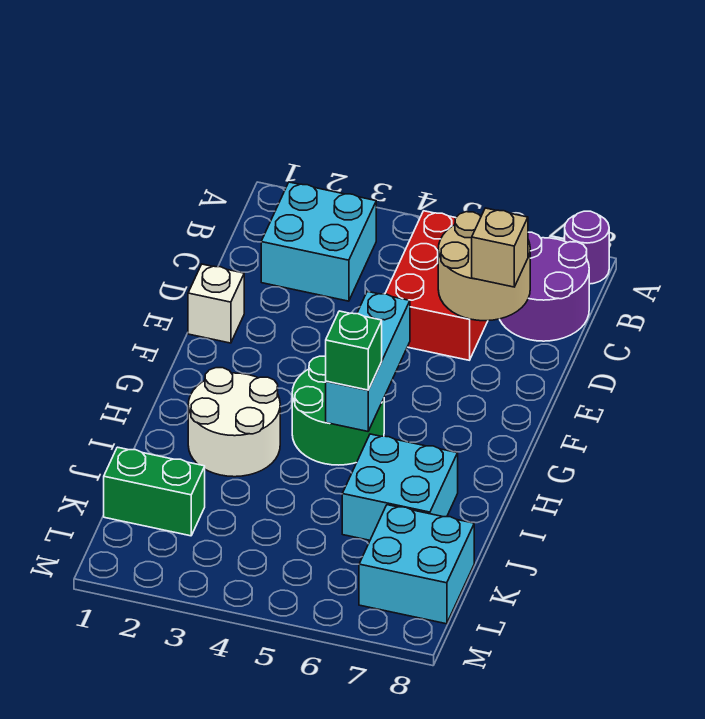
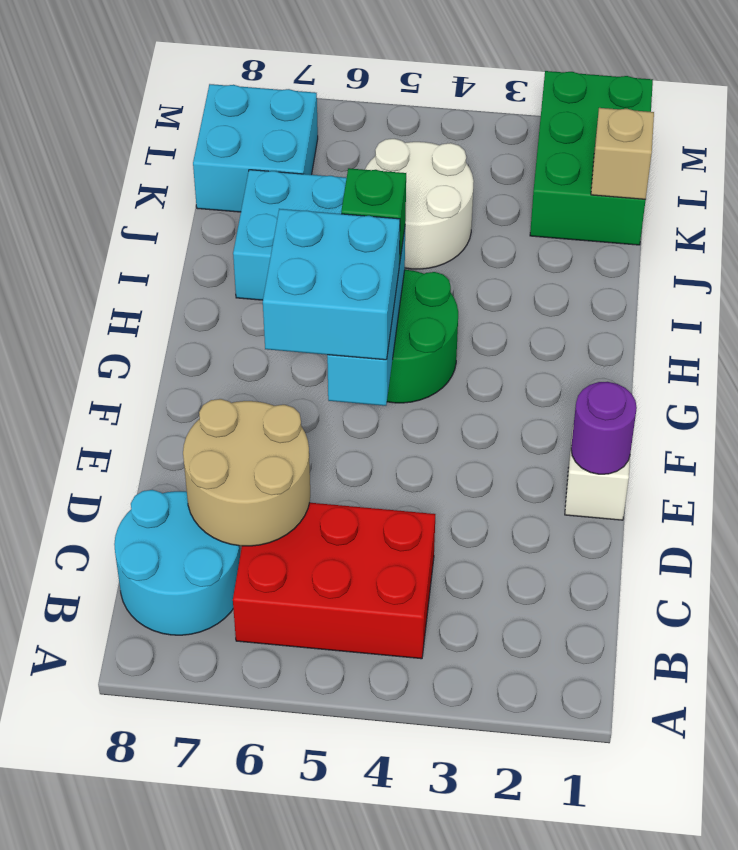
purple 1x1 round brick [565,211,609,284] -> purple 1x1 round brick moved to [571,382,637,474]
cyan 2x2 brick [261,182,376,301] -> cyan 2x2 brick moved to [263,209,400,360]
red 2x3 brick [385,211,488,360] -> red 2x3 brick turned to [233,503,435,659]
purple 2x2 round brick [500,232,589,341] -> cyan 2x2 round brick [114,490,240,635]
tan 1x1 brick [472,208,528,287] -> tan 1x1 brick moved to [591,108,654,199]
white 2x2 round brick [188,368,280,477] -> white 2x2 round brick moved to [365,139,474,269]
green 1x2 brick [104,447,205,536] -> green 2x3 brick [530,71,653,245]

